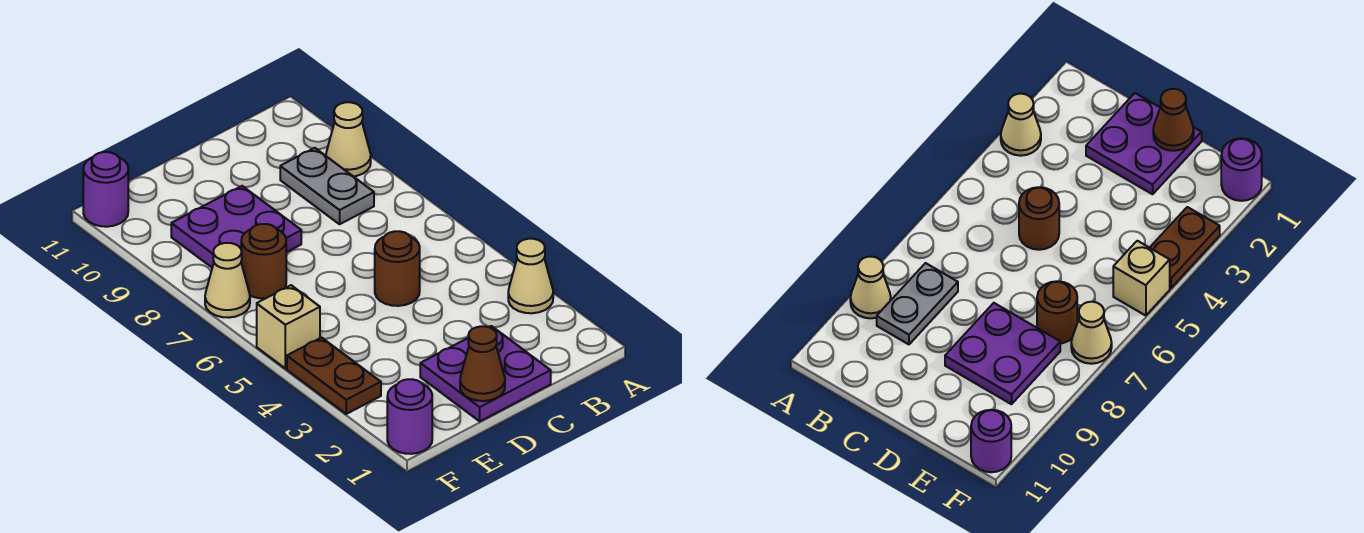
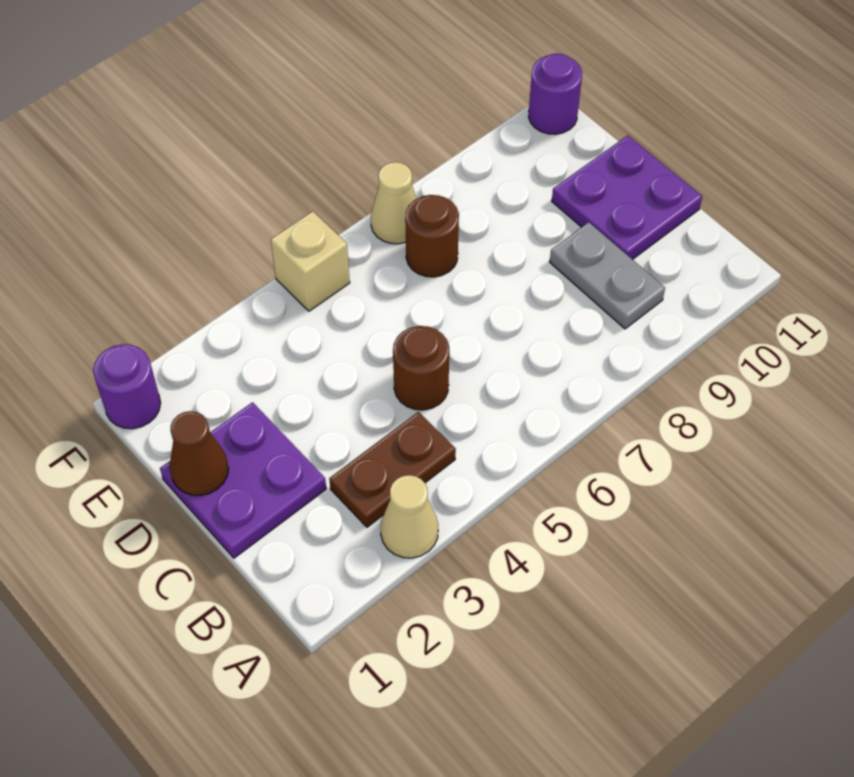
tan 1x1 cone [326,102,371,176] -> none
grey 1x2 plate [280,148,374,224] -> grey 1x2 plate turned to [550,222,665,329]
purple 2x2 plate [171,186,301,267] -> purple 2x2 plate moved to [552,135,702,260]
brown 1x2 plate [287,338,381,414] -> brown 1x2 plate moved to [329,412,456,527]

